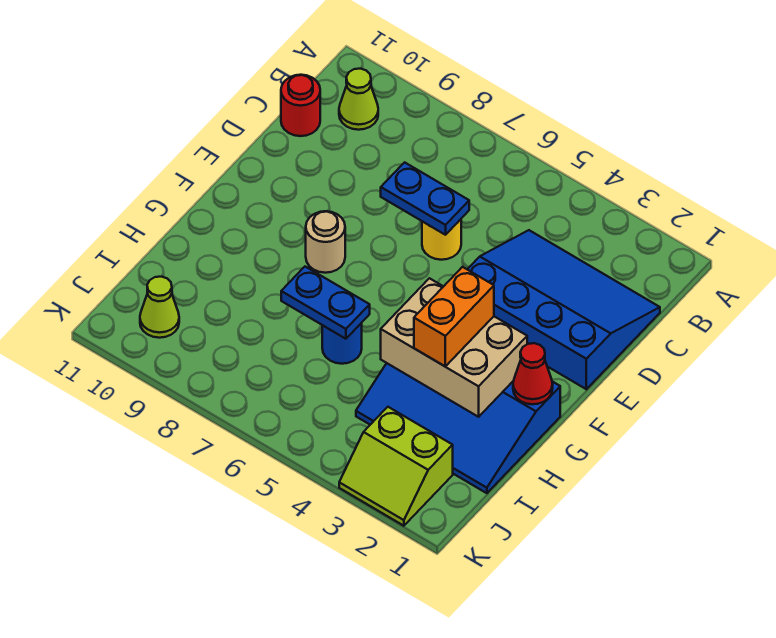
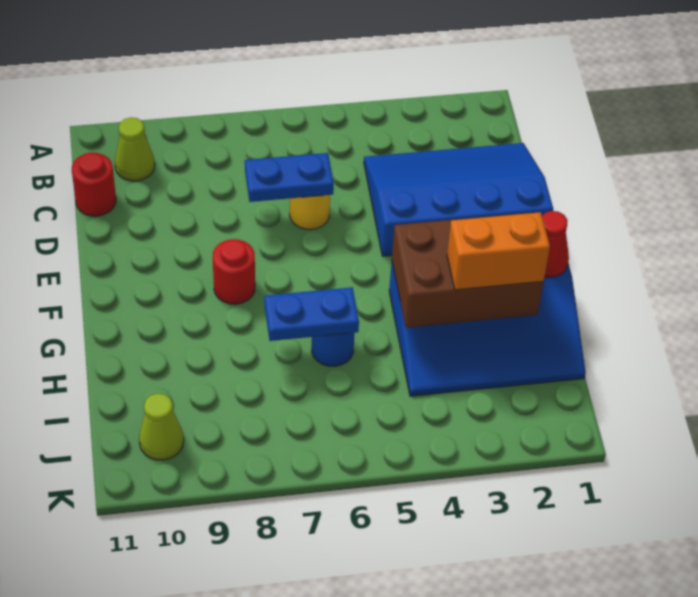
tan 1x1 round brick [306,211,345,273] -> red 1x1 round brick [213,239,255,304]
tan 2x3 brick [381,278,527,417] -> brown 2x3 brick [392,213,544,328]
orange 1x2 brick [414,267,494,366] -> orange 1x2 brick turned to [447,212,550,290]
lime 2x2 slope [339,407,453,526] -> none

